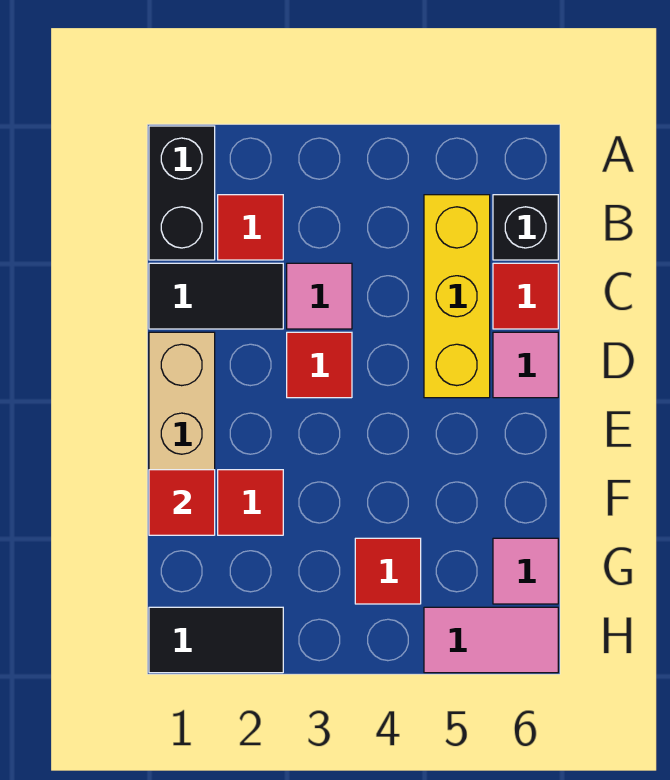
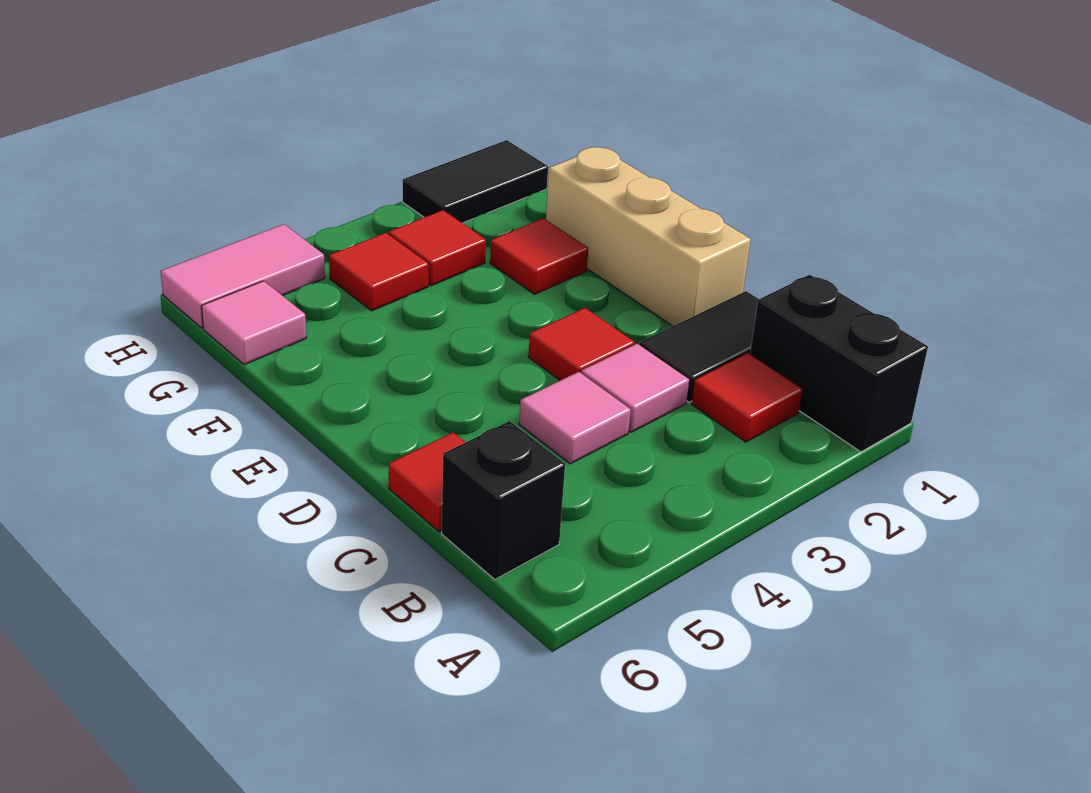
yellow 1x3 brick [424,195,490,398] -> none
pink 1x1 tile [493,332,558,398] -> pink 1x1 tile moved to [519,372,631,464]
red 1x1 tile [149,470,215,535] -> red 1x1 tile moved to [389,210,486,286]

